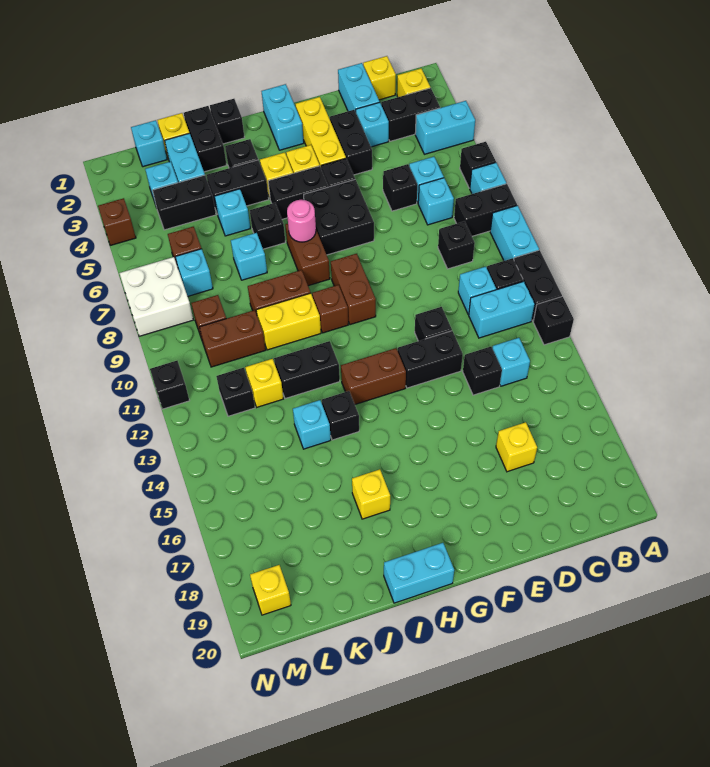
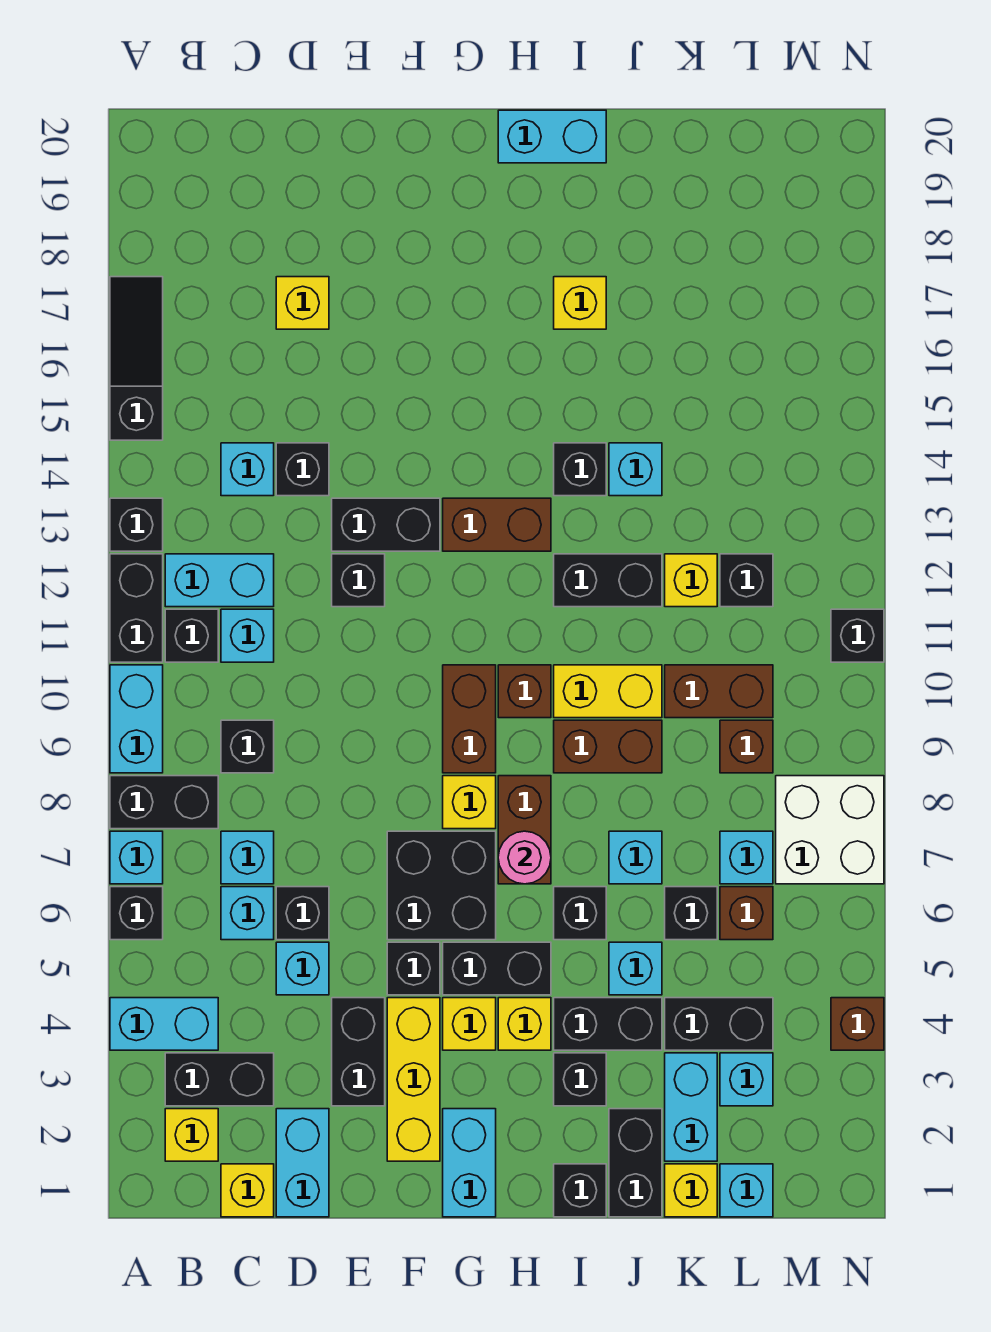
none -> black 1x3 slope [110,277,163,440]
cyan 1x1 brick [356,102,389,147] -> cyan 1x1 brick moved to [276,942,329,995]
none -> black 1x1 brick [665,887,717,940]
yellow 1x1 brick [250,565,291,615] -> yellow 1x1 brick moved to [443,776,496,829]

